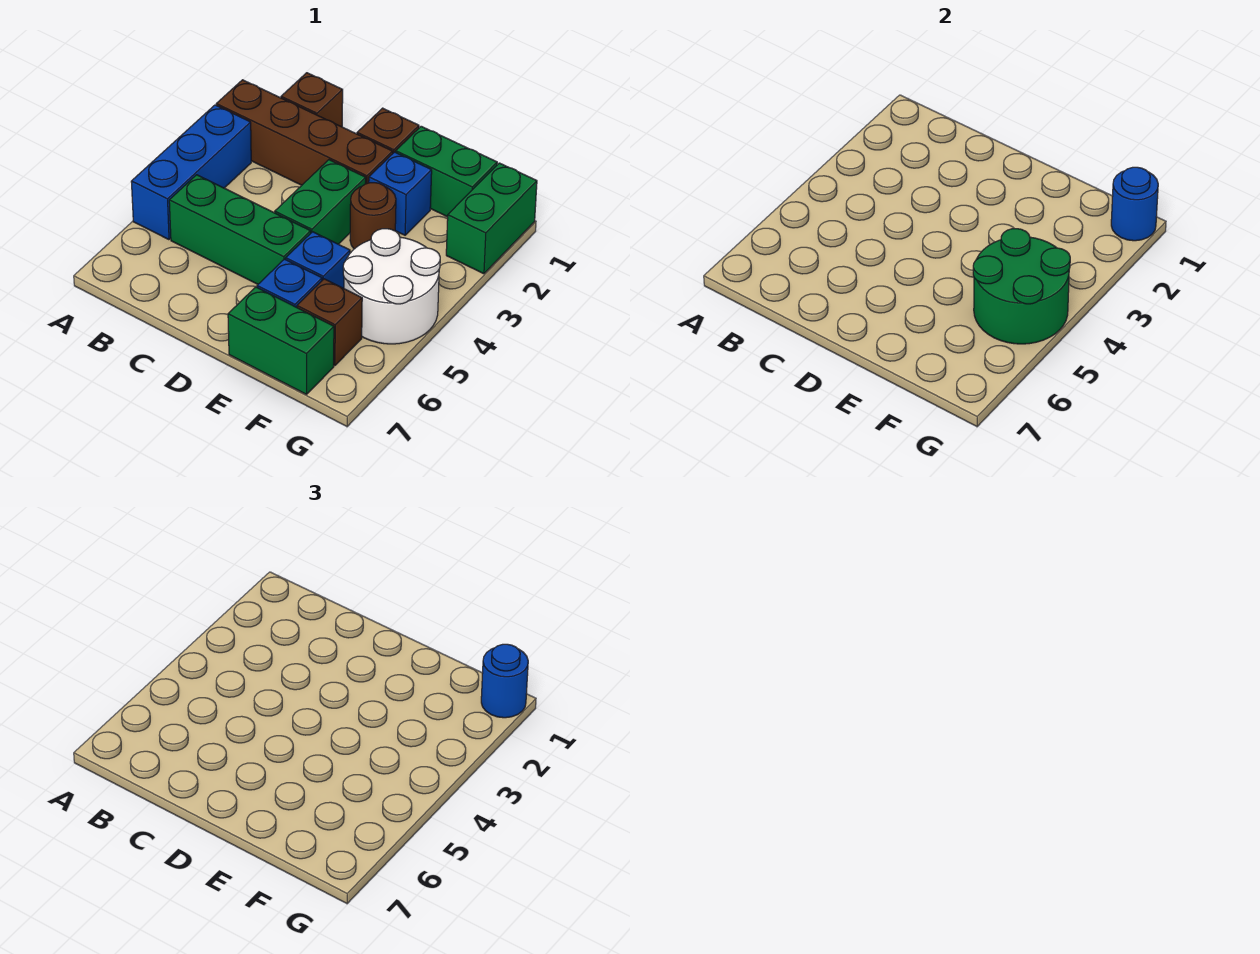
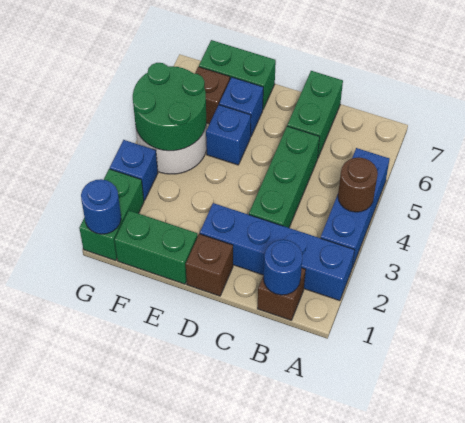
brown 1x4 brick [216,80,393,185] -> blue 1x4 brick [200,203,355,301]
green 1x3 brick [169,175,311,284] -> green 1x3 brick turned to [249,126,320,228]
green 1x2 brick [275,160,366,244] -> green 1x2 brick moved to [287,71,343,157]
blue 1x1 brick [369,152,432,235] -> blue 1x1 brick moved to [110,140,158,201]
brown 1x1 round brick [350,183,396,249] -> brown 1x1 round brick moved to [338,158,378,212]
blue 1x1 round brick [481,644,528,718] -> blue 1x1 round brick moved to [264,240,302,295]

